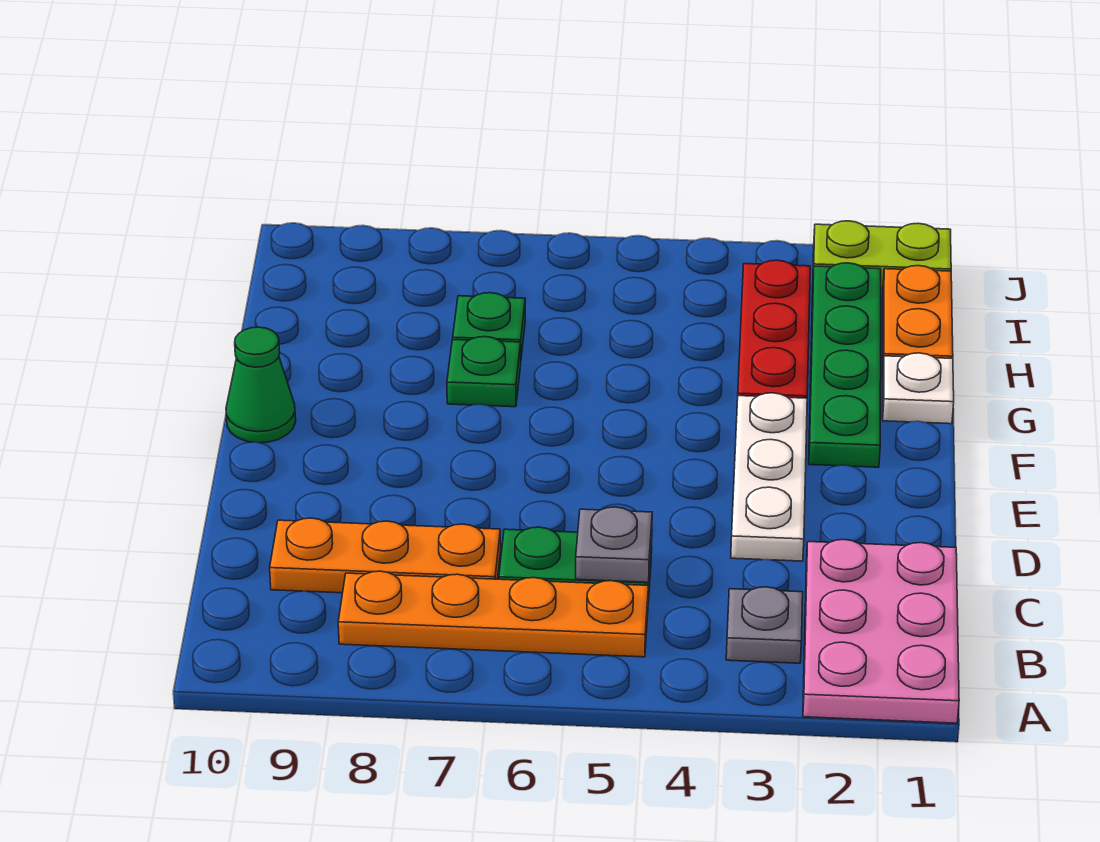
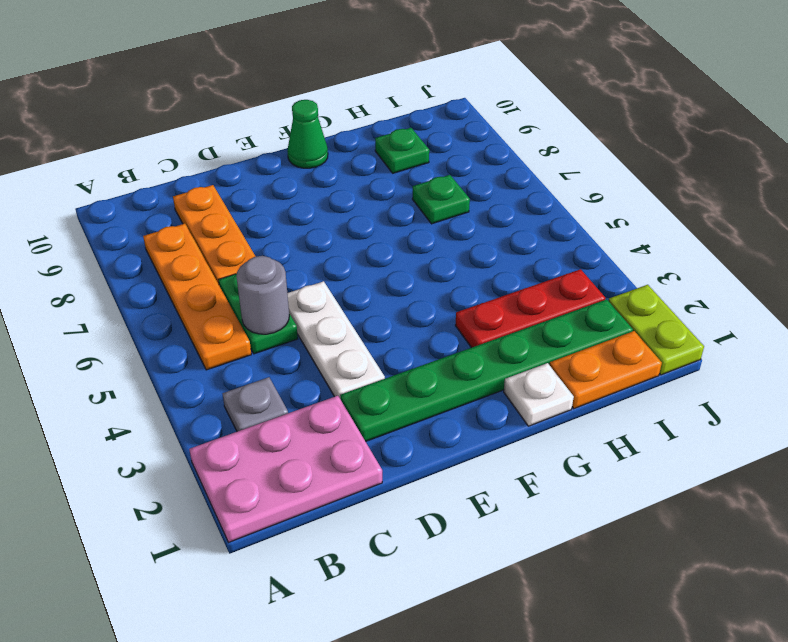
grey 1x1 plate [576,507,652,582] -> grey 1x1 round brick [236,256,289,334]
white 1x3 plate [731,393,807,561] -> white 1x3 plate turned to [287,281,385,399]
green 1x4 plate [809,263,881,467] -> green 1x6 plate [340,299,633,442]
green 1x1 plate [447,337,521,407] -> green 1x1 plate moved to [375,128,429,173]

